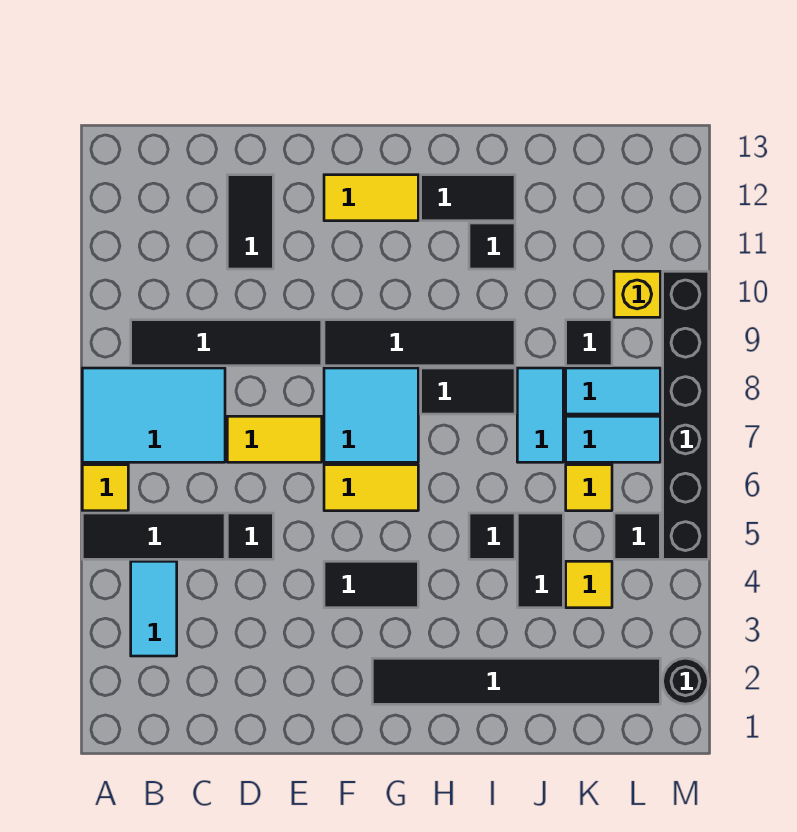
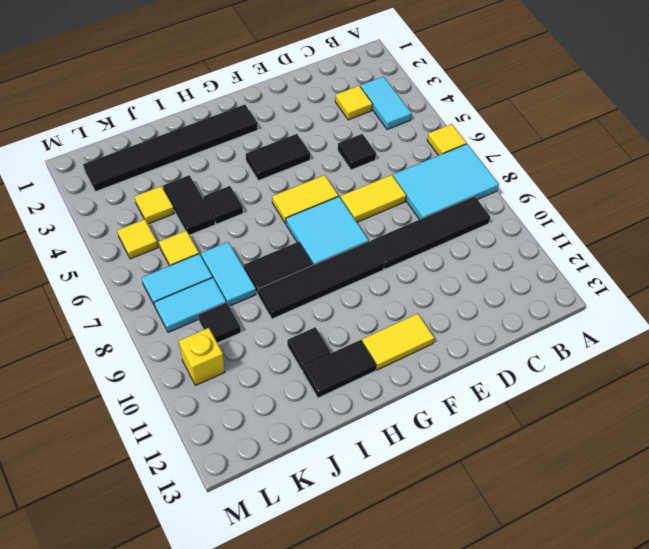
black 1x3 tile [82,513,225,559] -> none
none -> yellow 1x1 tile [335,86,372,120]
black 1x2 tile [227,175,273,269] -> none
black 1x1 tile [614,513,660,559] -> yellow 1x1 tile [117,219,158,259]
black 1x1 round brick [663,658,708,704] -> none
black 1x6 brick [663,271,709,559] -> none

